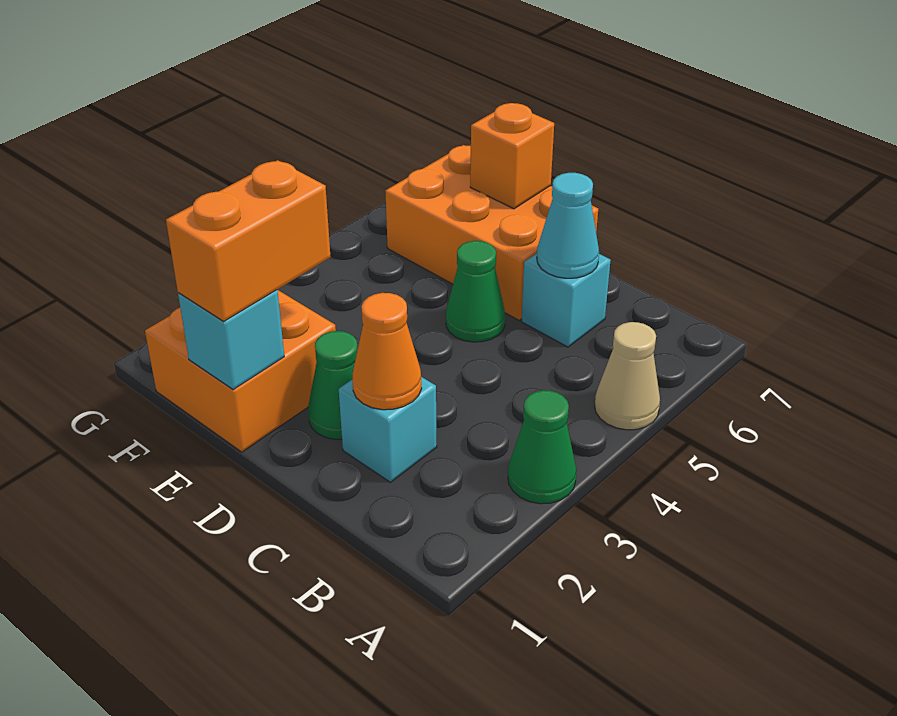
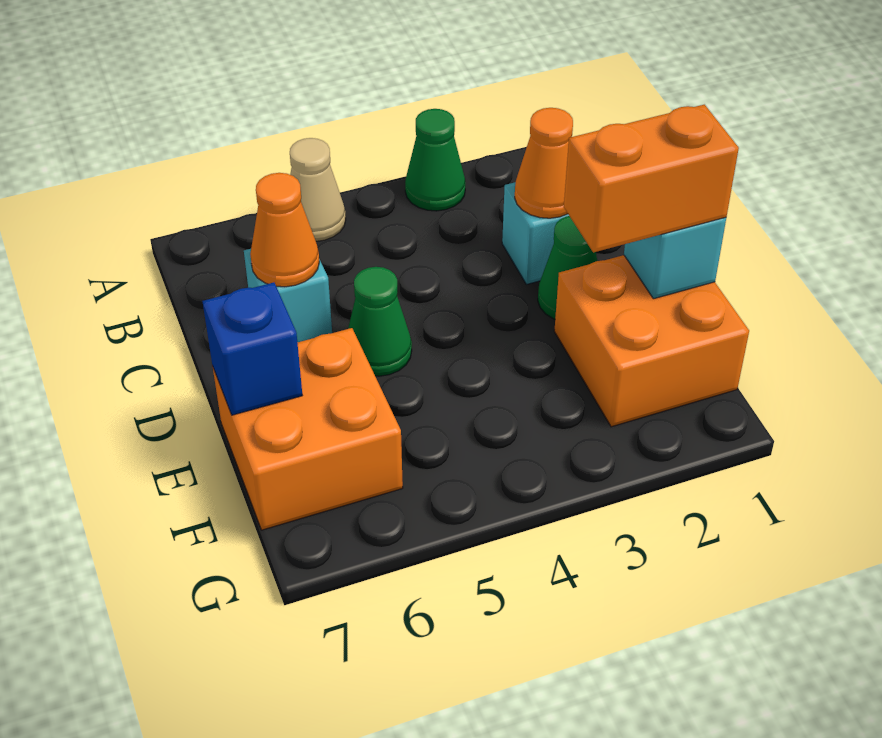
cyan 1x1 cone [537,173,599,278] -> orange 1x1 cone [250,173,319,287]
orange 2x3 brick [385,145,598,320] -> orange 2x2 brick [213,328,403,530]
orange 1x1 brick [470,103,554,209] -> blue 1x1 brick [202,283,302,415]

